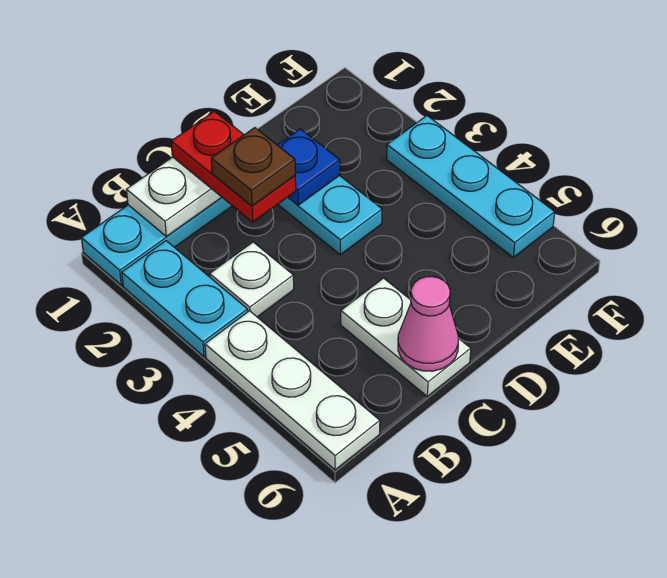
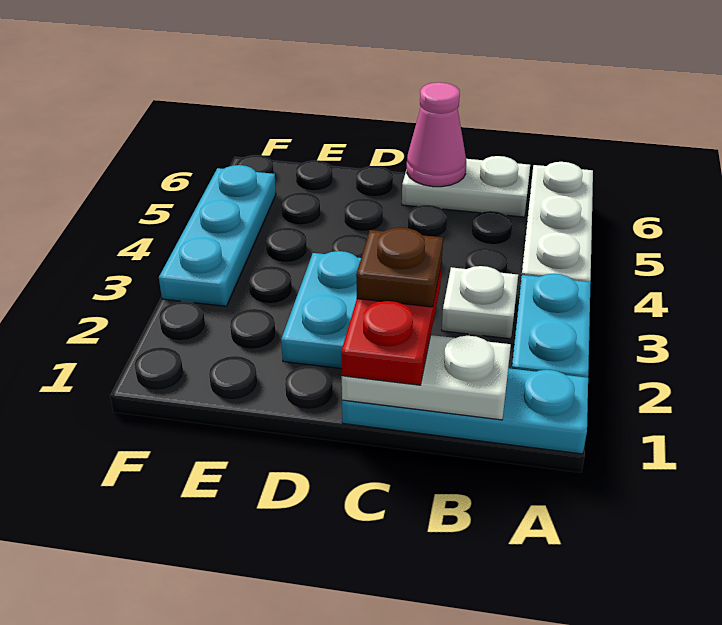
white 1x2 plate [341,278,471,396] -> white 1x2 plate turned to [402,156,530,217]
blue 1x1 plate [278,129,340,205] -> none

